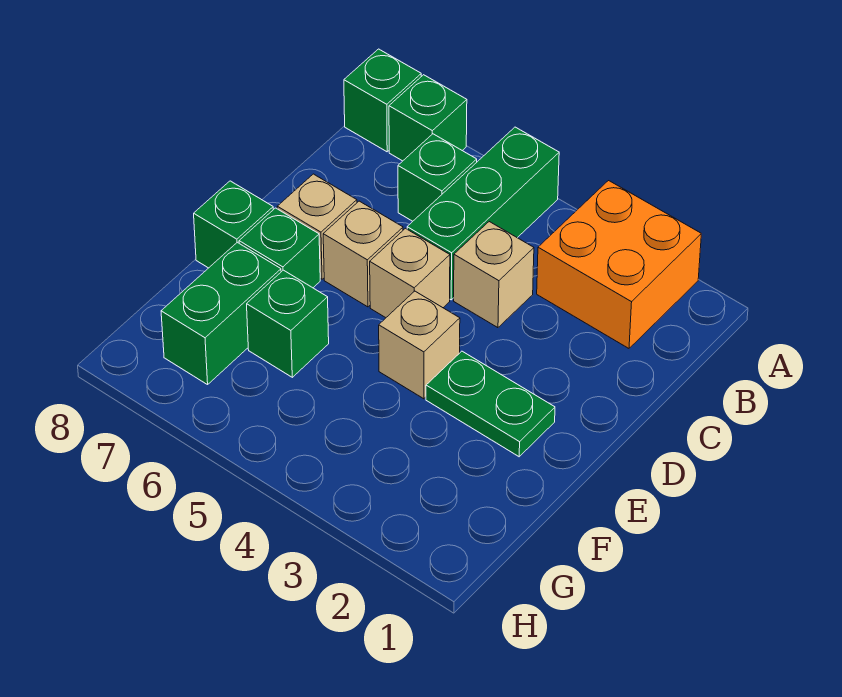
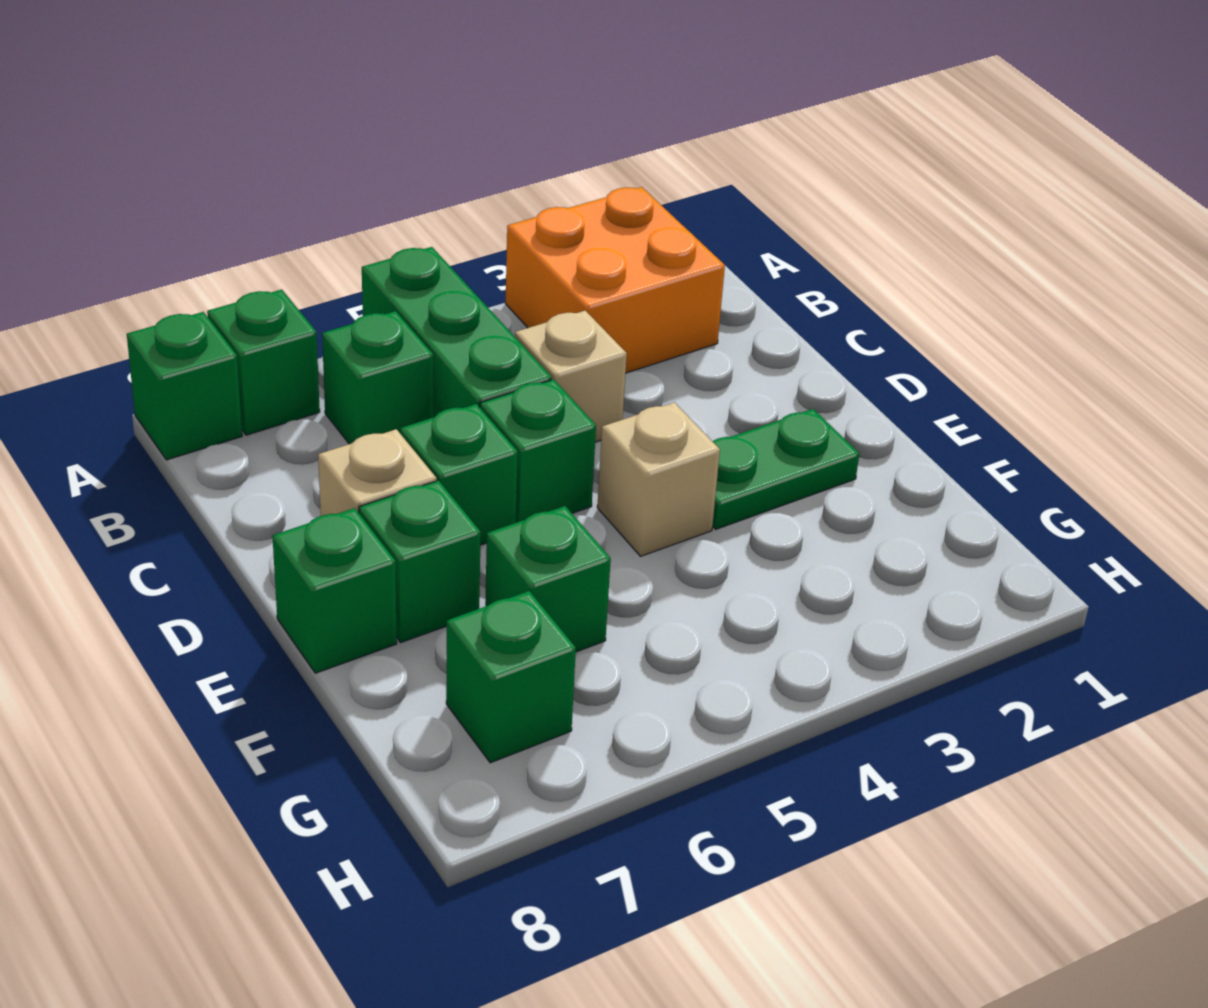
tan 1x1 brick [370,228,450,318] -> green 1x1 brick [480,379,596,523]
tan 1x1 brick [323,201,403,307] -> green 1x1 brick [400,404,518,545]
green 1x2 brick [161,242,281,385] -> green 1x1 brick [446,591,576,763]

